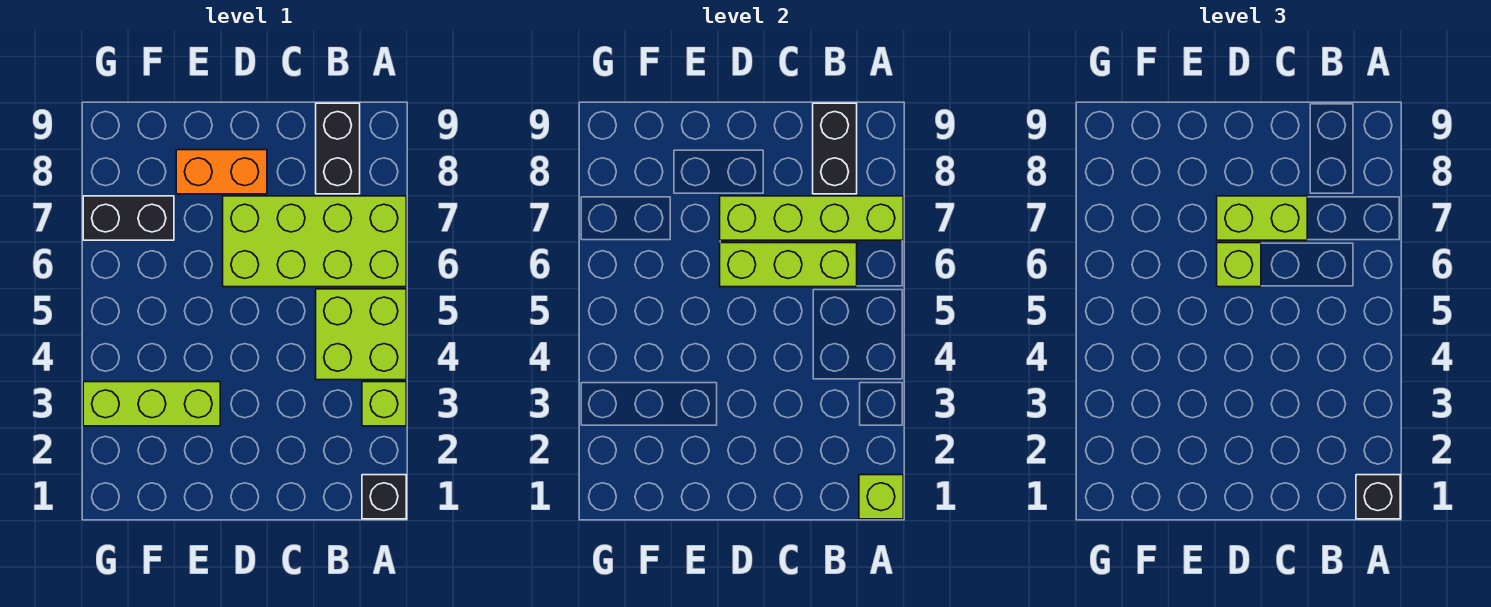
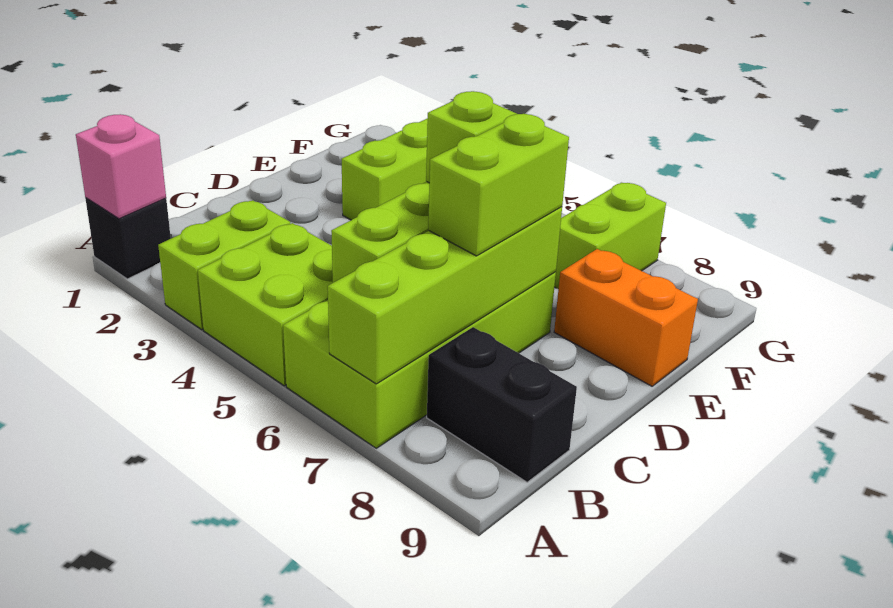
lime 1x1 brick [859,475,903,519] -> pink 1x1 brick [76,114,166,219]
black 1x1 brick [1356,475,1400,519] -> none
lime 1x1 brick [362,382,406,426] -> lime 1x2 brick [158,200,290,329]
black 1x2 brick [813,103,857,194] -> none
orange 1x2 brick [176,150,267,194] -> orange 1x2 brick turned to [554,249,698,386]
black 1x2 brick [83,196,174,240] -> lime 1x2 brick [554,183,666,289]

